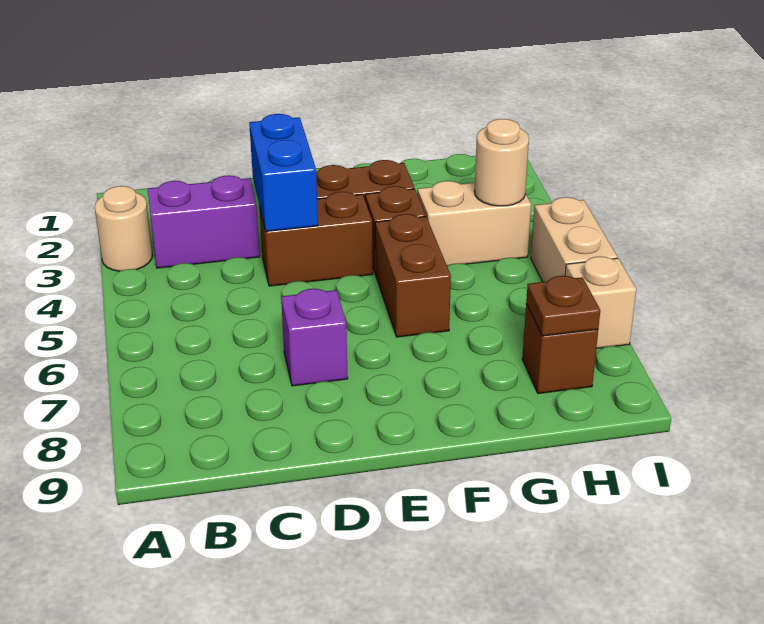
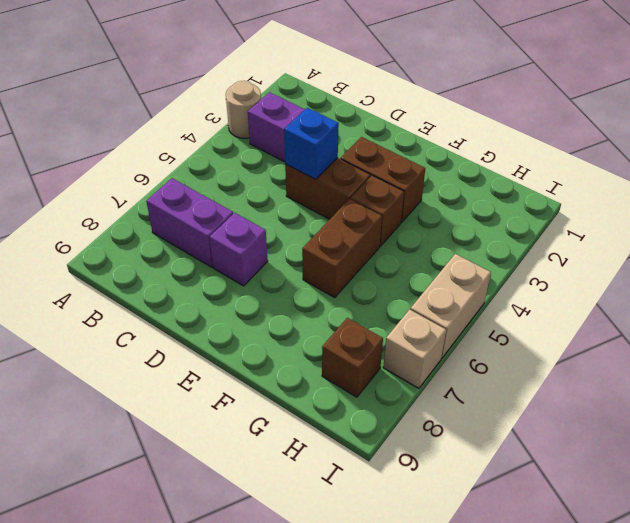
none -> purple 1x2 brick [146,178,233,267]
blue 1x2 brick [249,114,318,231] -> blue 1x1 brick [284,108,339,179]
tan 1x2 brick [417,181,531,266] -> none
tan 1x1 round brick [474,119,529,206] -> none
brown 1x1 plate [526,276,600,336] -> none

